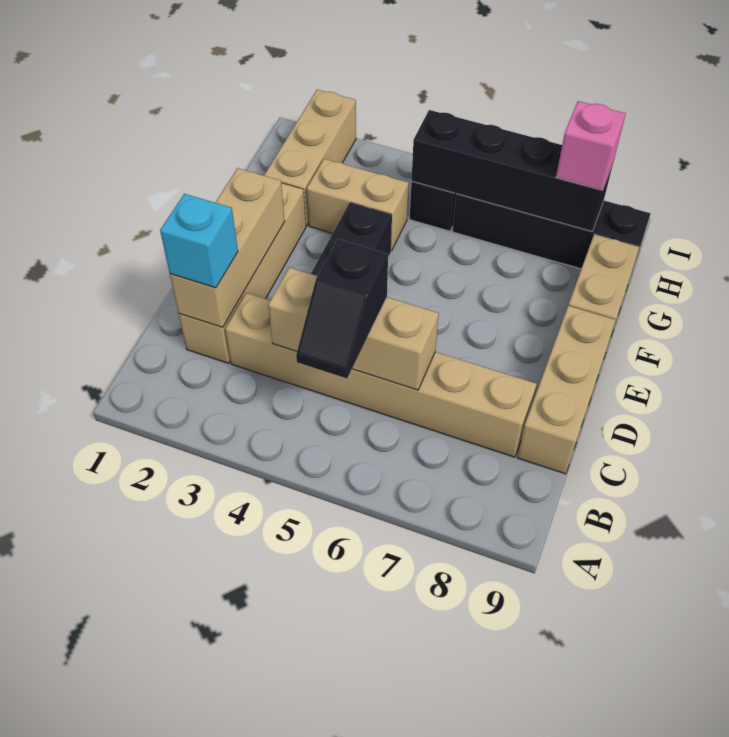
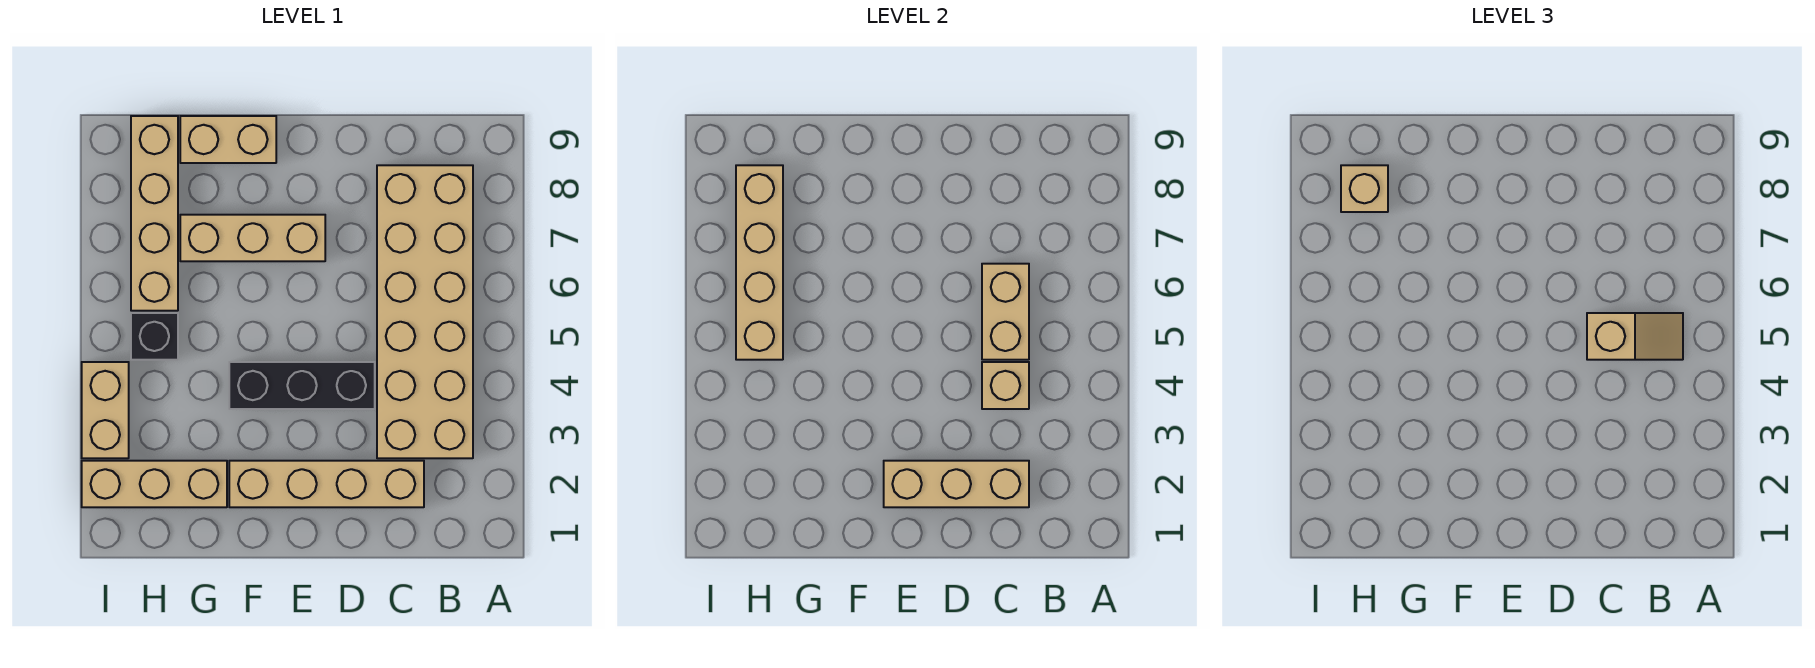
black 1x2 slope [296,239,388,378] -> tan 1x2 slope [1587,313,1683,360]
cyan 1x1 brick [160,194,238,288] -> none
tan 1x6 brick [225,293,537,457] -> tan 2x6 brick [377,165,473,458]
tan 1x3 brick [517,306,615,474] -> tan 1x3 brick moved to [180,215,325,261]
tan 1x2 brick [307,159,409,251] -> tan 1x2 brick moved to [82,362,129,458]
black 1x4 brick [412,110,614,231] -> tan 1x4 brick [736,165,783,360]
black 1x4 brick [452,194,651,269] -> tan 1x4 brick [131,116,178,311]
pink 1x1 brick [556,101,626,190] -> tan 1x1 brick [1341,165,1388,212]

